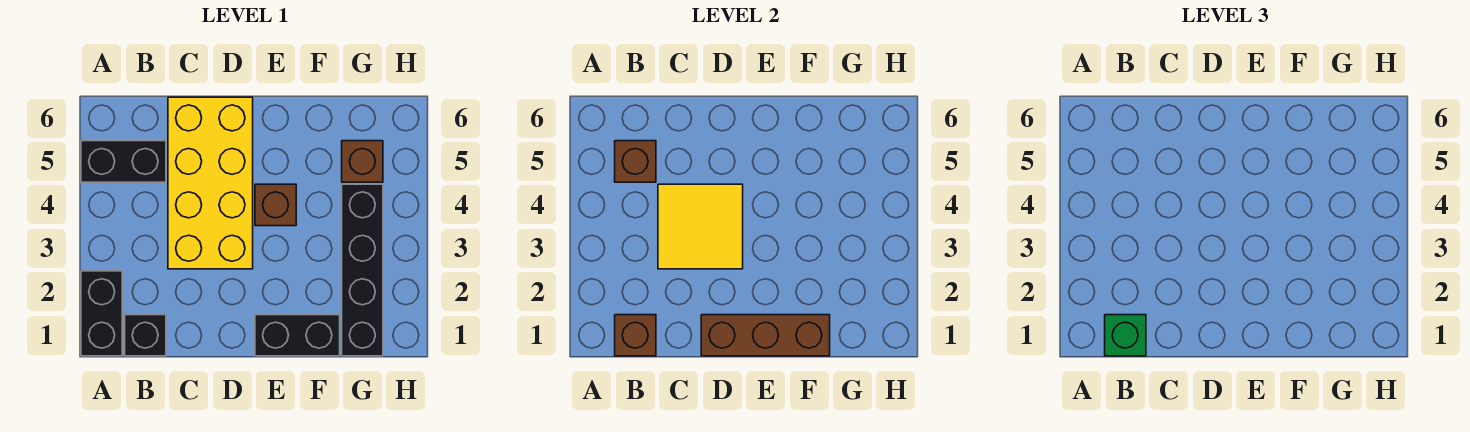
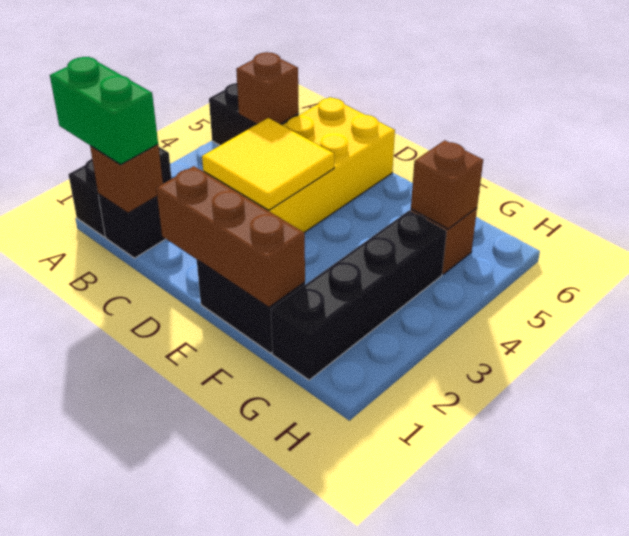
green 1x1 brick [1105,315,1146,356] -> green 1x2 brick [50,57,158,165]
brown 1x1 brick [255,184,296,226] -> brown 1x1 brick moved to [411,140,483,229]

